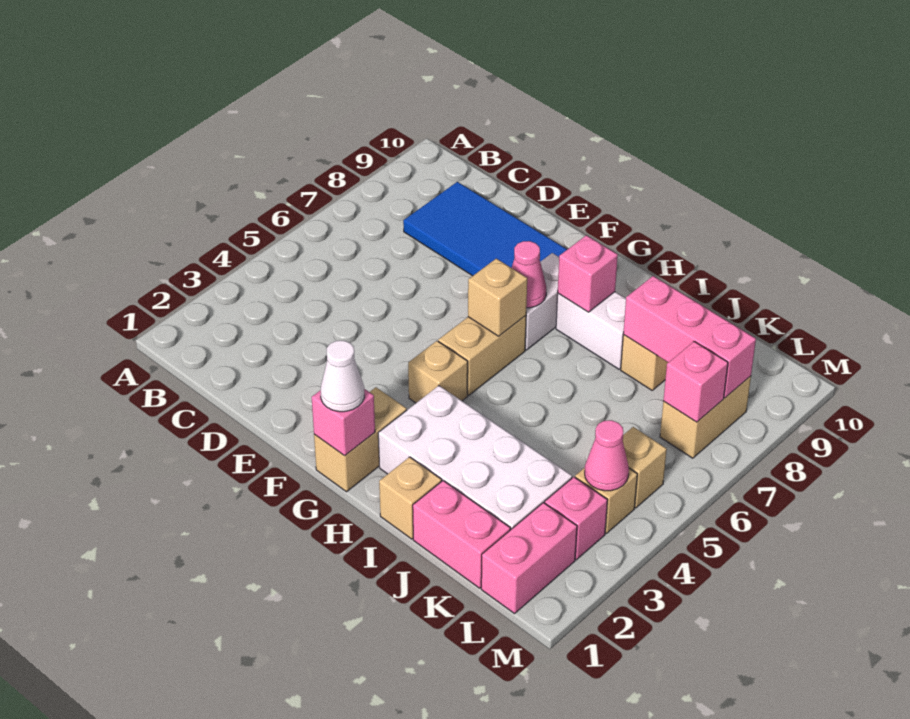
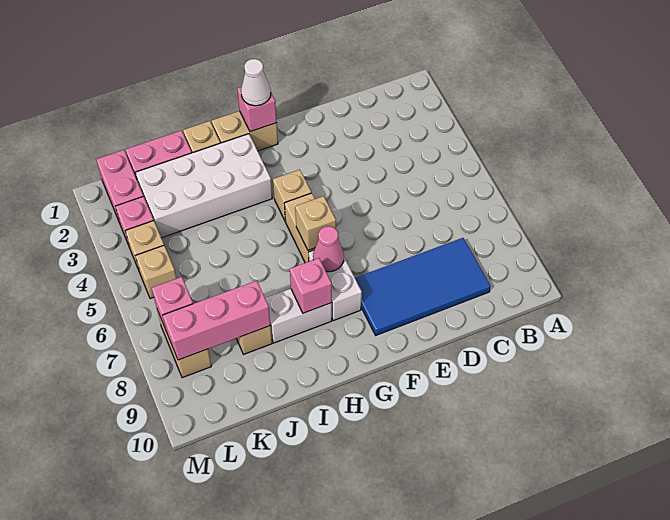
tan 1x2 brick [314,387,407,492] -> tan 1x2 brick turned to [212,111,278,151]
pink 1x1 cone [585,420,629,491] -> none

